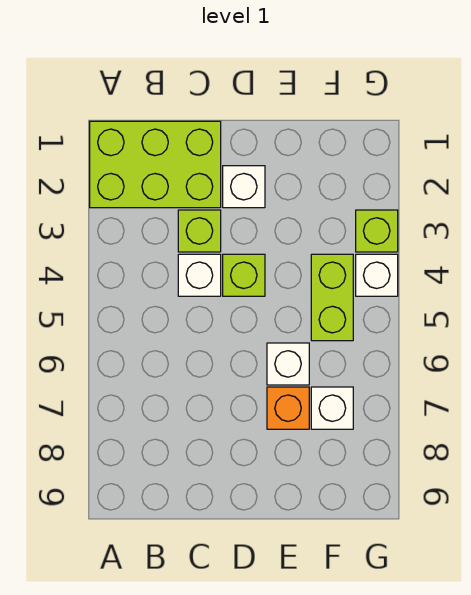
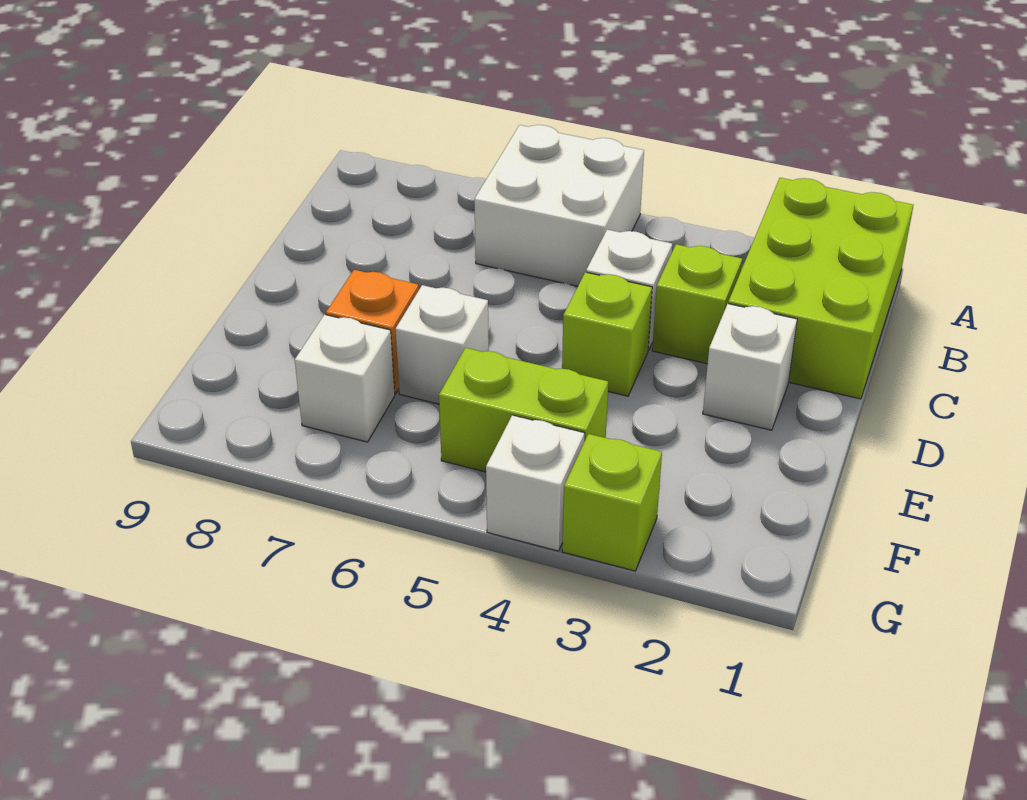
none -> white 2x2 brick [474,125,644,286]

